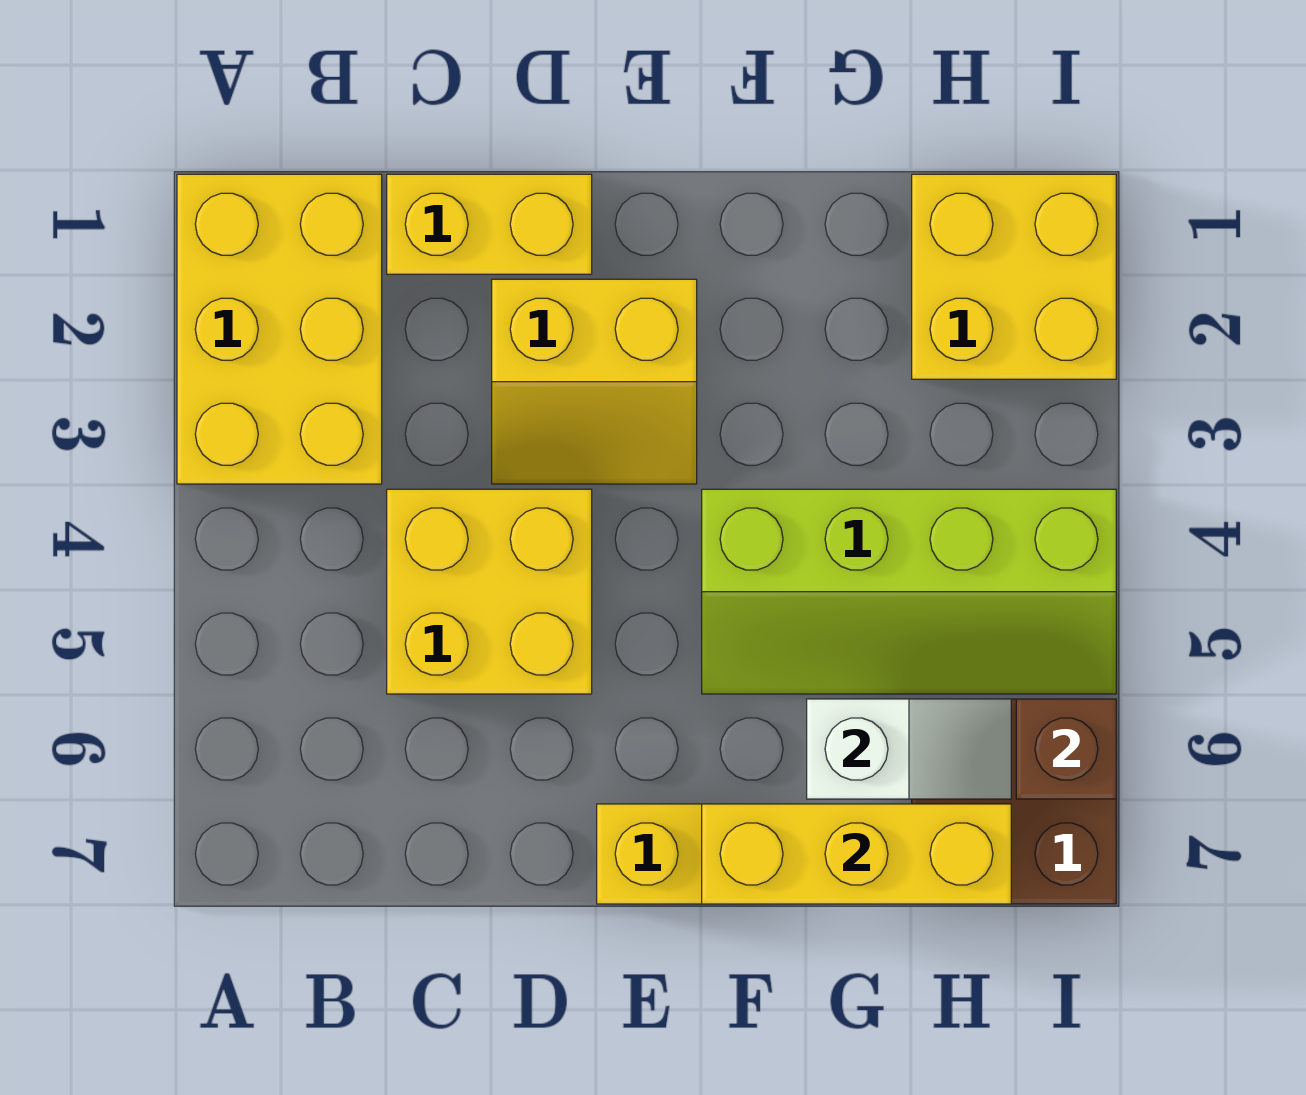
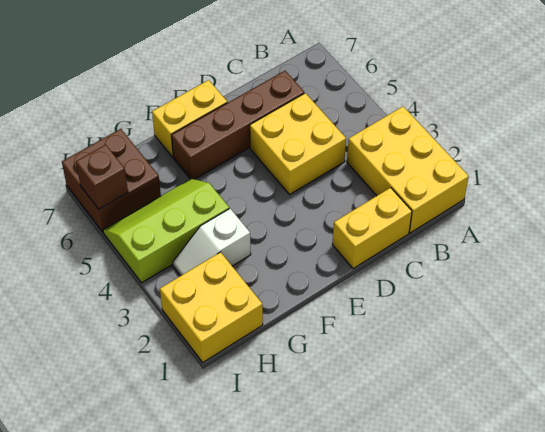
none -> brown 1x4 brick [171,71,304,179]
yellow 2x2 slope [492,279,697,484] -> none
lime 2x4 slope [702,489,1116,694] -> lime 2x3 slope [103,179,229,283]
yellow 1x3 brick [702,804,1011,904] -> none
white 1x2 slope [807,699,1011,799] -> white 1x2 slope moved to [173,209,251,276]

